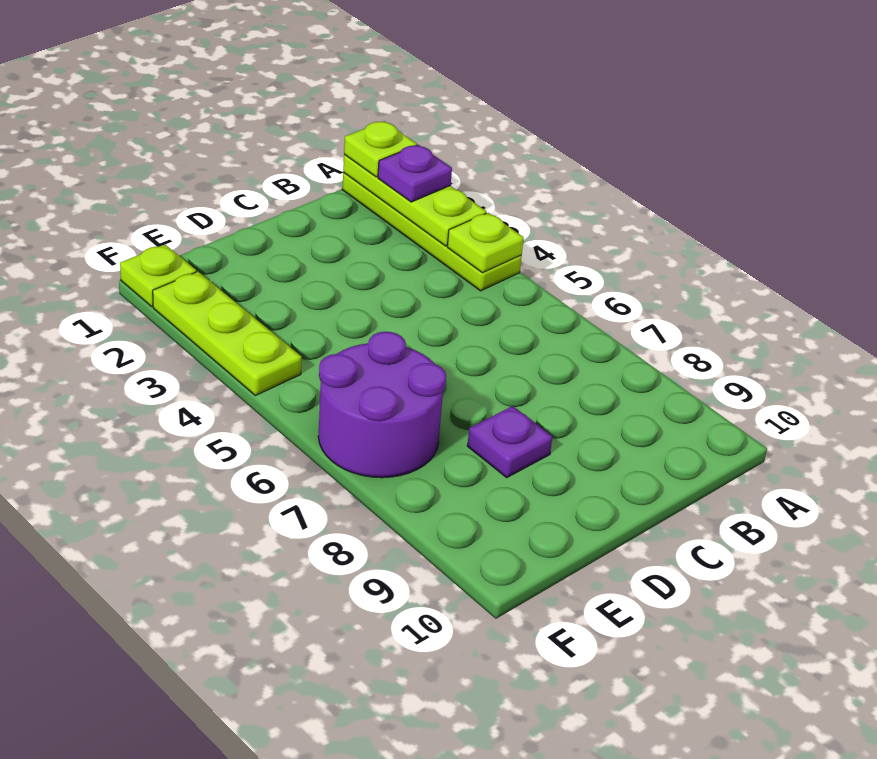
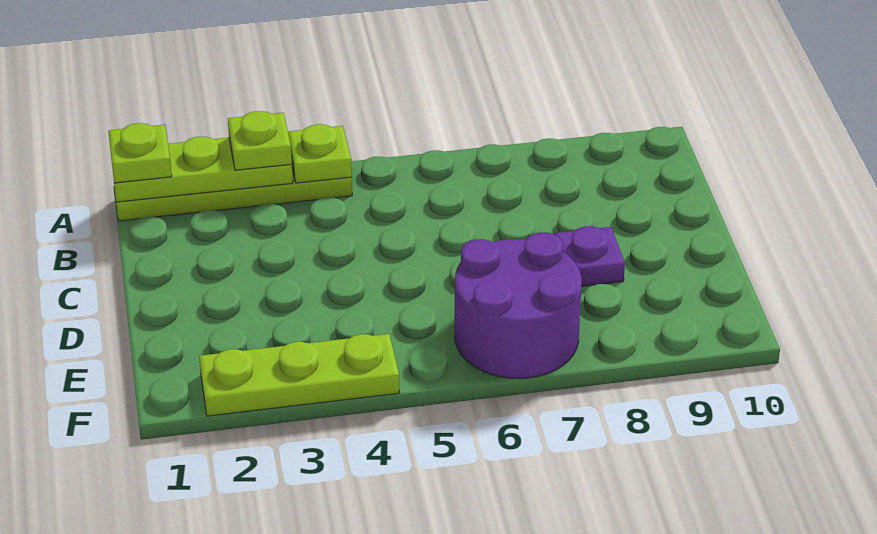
purple 1x1 plate [378,145,452,202] -> none
lime 1x1 plate [120,245,196,306] -> lime 1x1 plate moved to [228,111,292,170]

